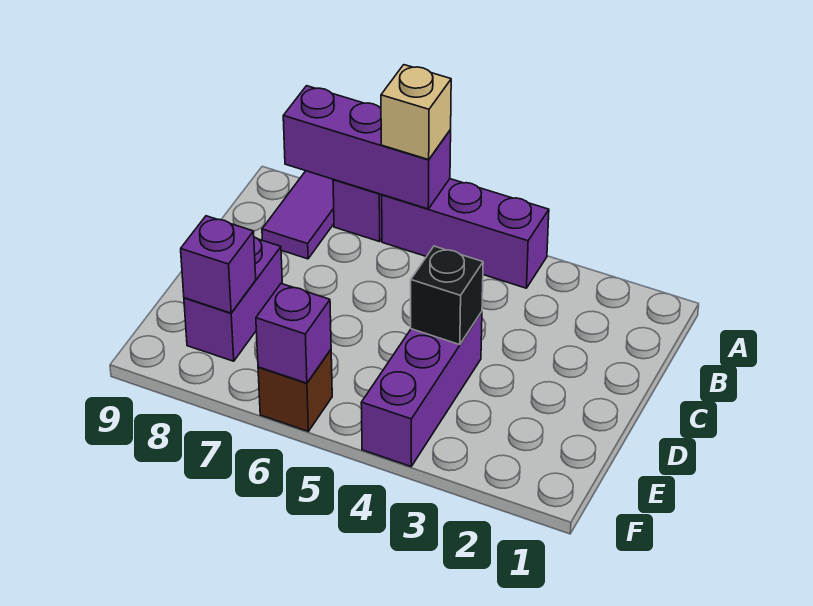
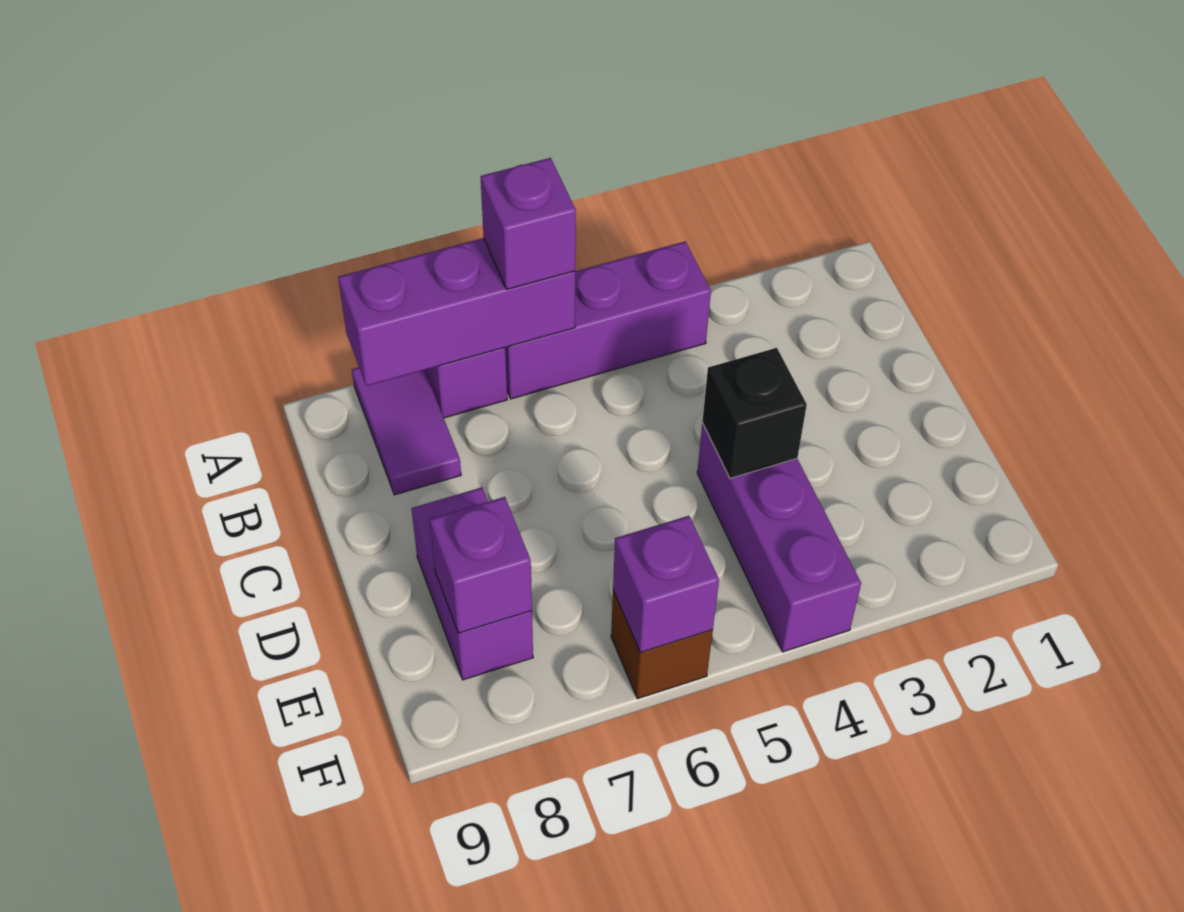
tan 1x1 brick [381,65,451,160] -> purple 1x1 brick [481,158,576,289]

